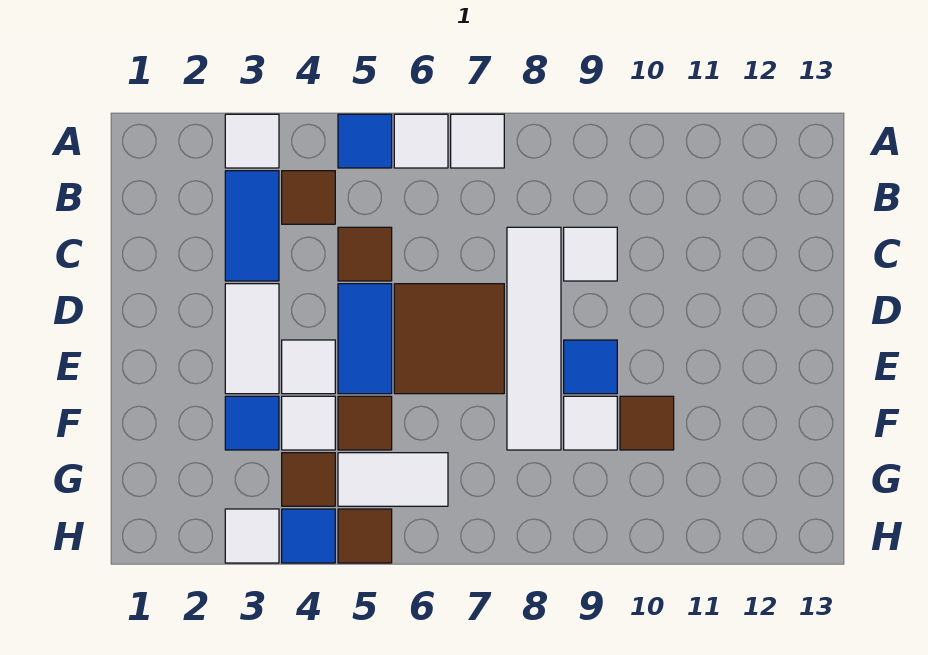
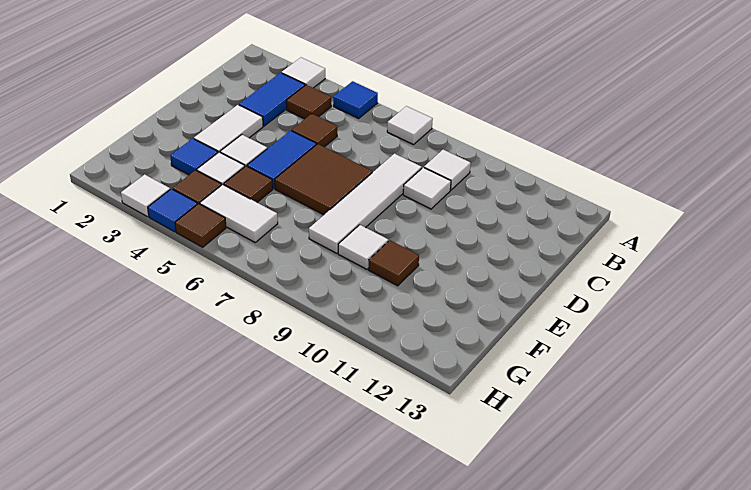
white 1x1 tile [394,114,448,168] -> white 1x1 tile moved to [424,150,471,190]
blue 1x1 tile [564,340,617,394] -> none

